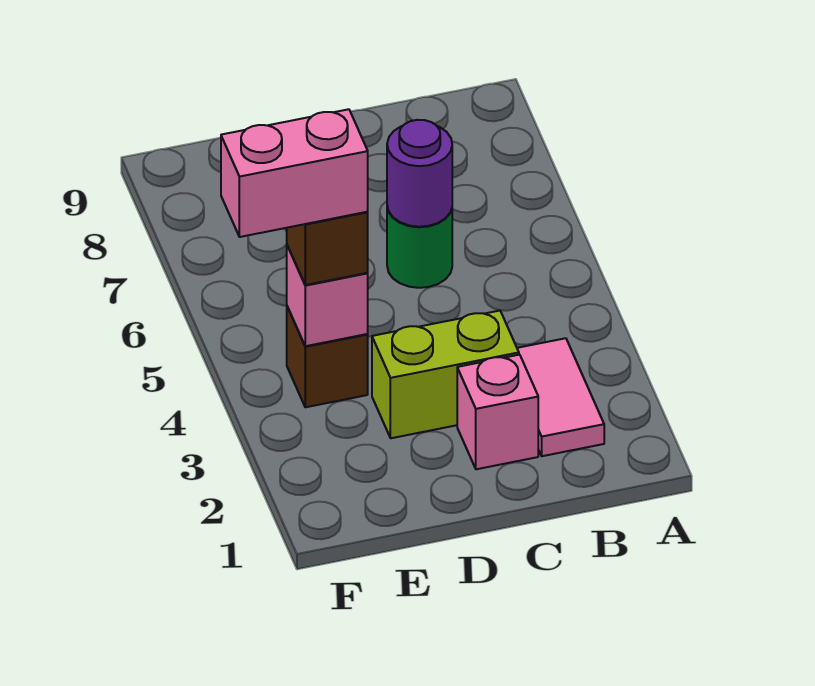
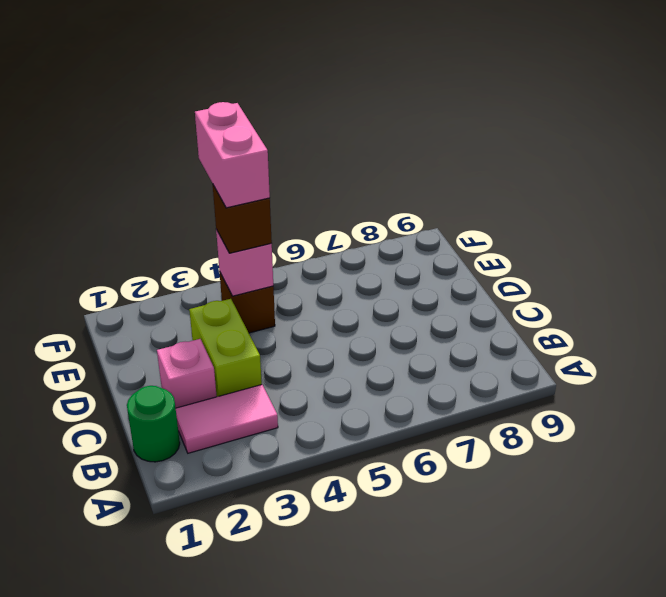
green 1x1 round brick [387,207,452,288] -> green 1x1 round brick moved to [127,386,180,462]
purple 1x1 round brick [387,120,452,227] -> none

